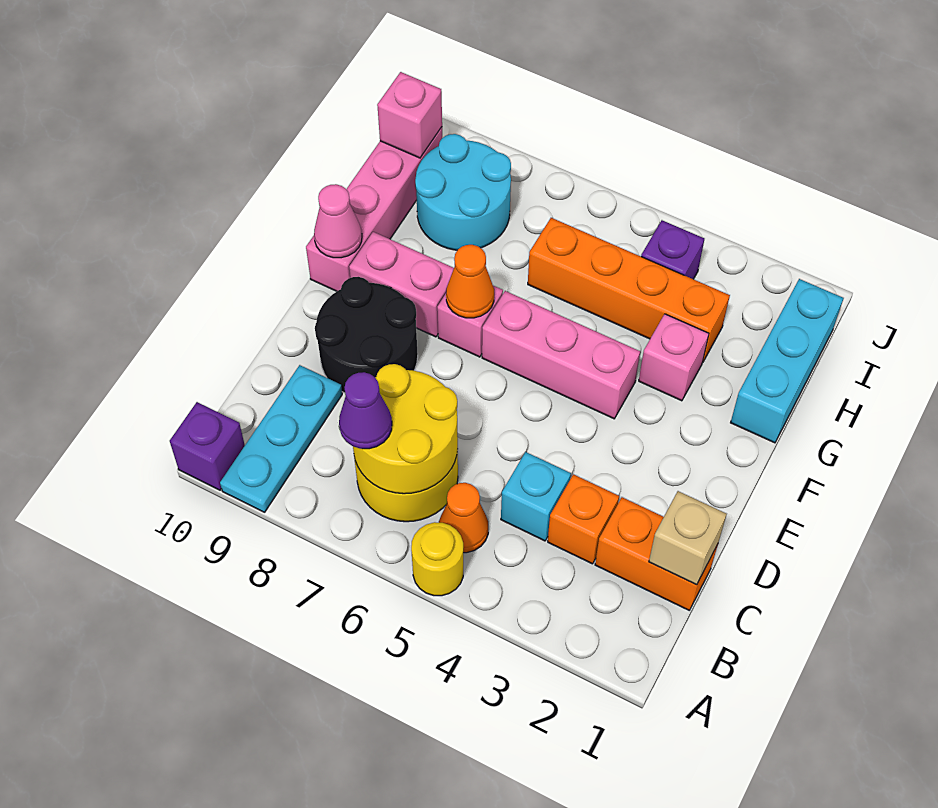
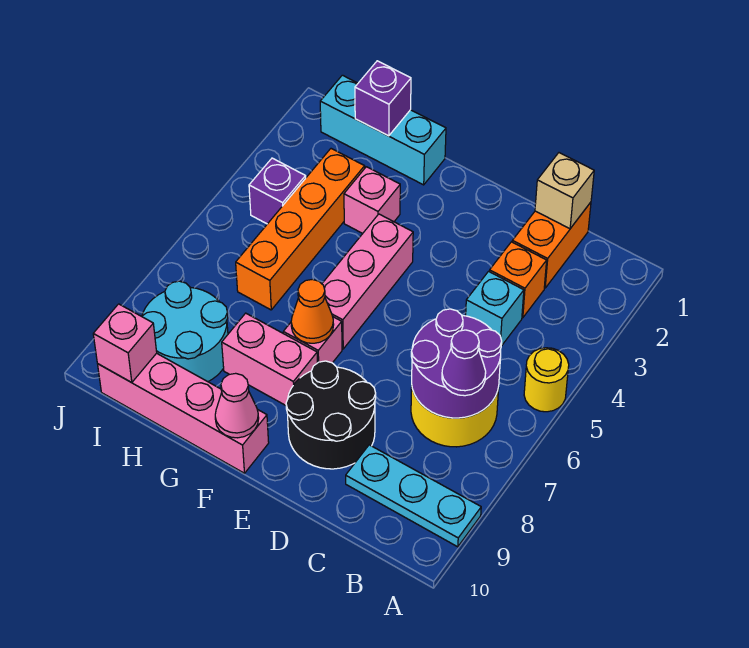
purple 1x1 brick [170,402,245,490] -> purple 1x1 brick moved to [355,61,411,136]
orange 1x1 cone [439,483,488,553] -> none
yellow 2x2 round brick [353,364,458,494] -> purple 2x2 round brick [411,309,502,418]
pink 1x2 brick [349,232,454,337] -> pink 1x2 brick turned to [222,313,317,405]

